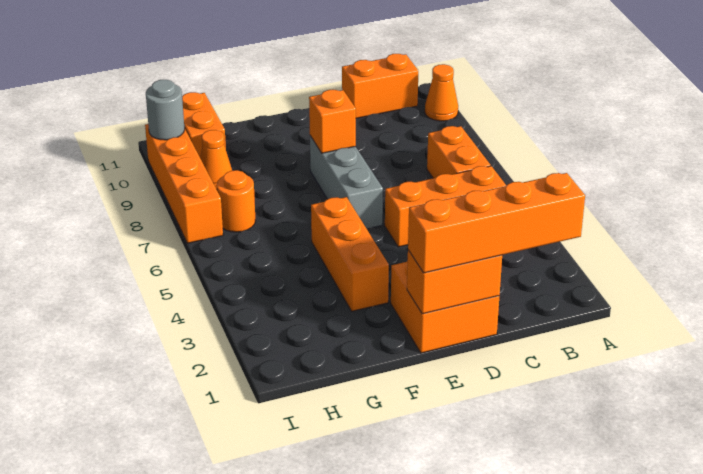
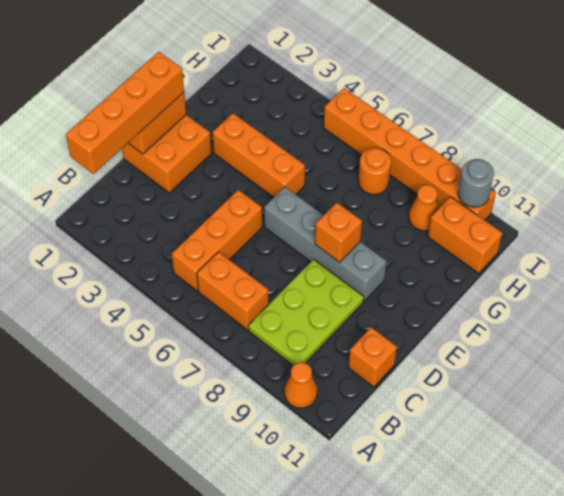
none -> lime 2x3 plate [248,259,364,365]
orange 1x2 brick [342,54,418,118] -> orange 1x1 brick [349,327,397,387]
grey 1x3 brick [310,136,383,229] -> grey 1x4 brick [264,187,387,301]
orange 1x4 brick [145,124,223,243] -> orange 1x6 brick [324,88,496,220]

